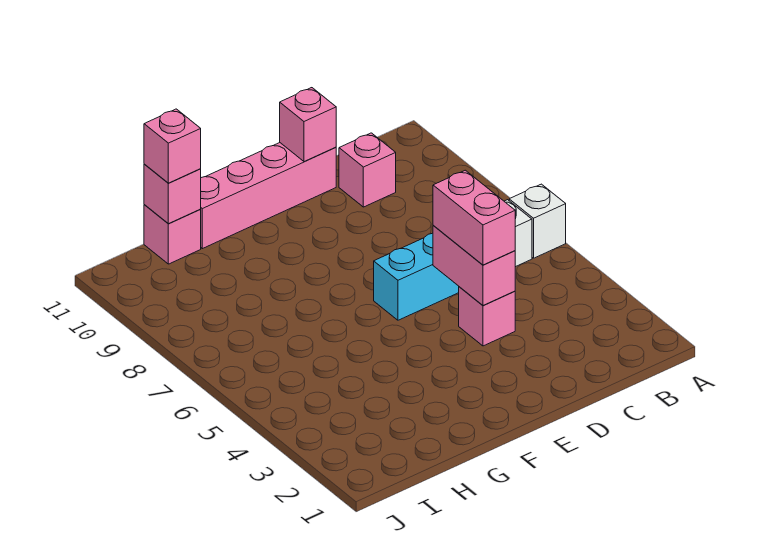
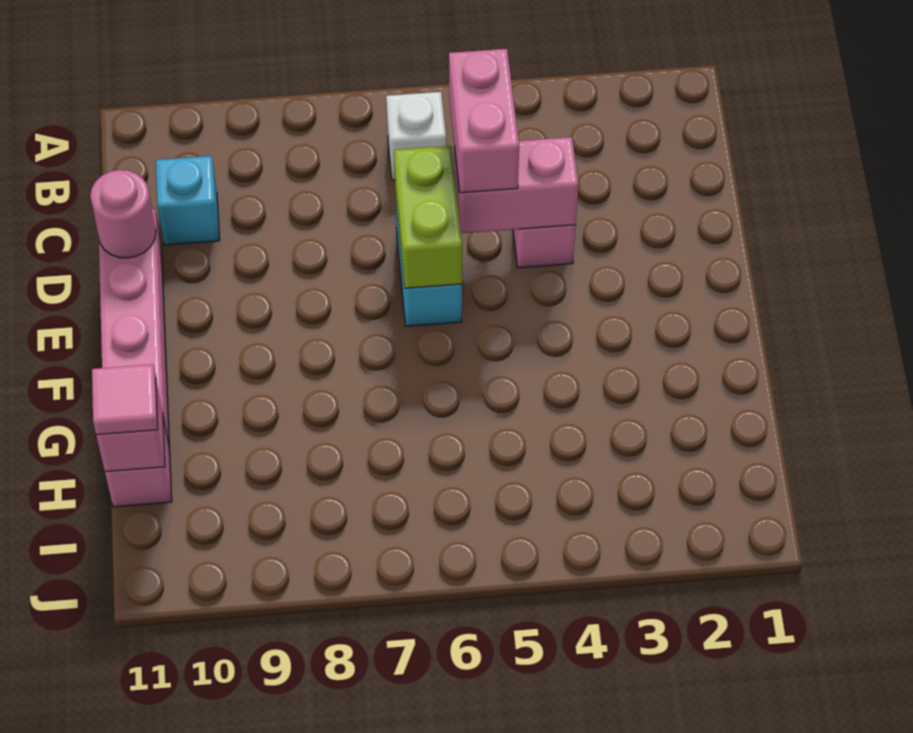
white 1x1 brick [509,184,566,258] -> none
pink 1x1 brick [339,133,396,207] -> cyan 1x1 brick [156,156,220,245]
pink 1x2 brick [433,170,515,265] -> pink 1x2 brick turned to [449,49,519,193]
none -> lime 1x2 brick [394,146,462,288]
pink 1x1 brick [280,88,336,162] -> pink 1x1 round brick [90,170,156,258]
pink 1x1 brick [144,109,201,183] -> pink 1x1 tile [92,364,158,435]

